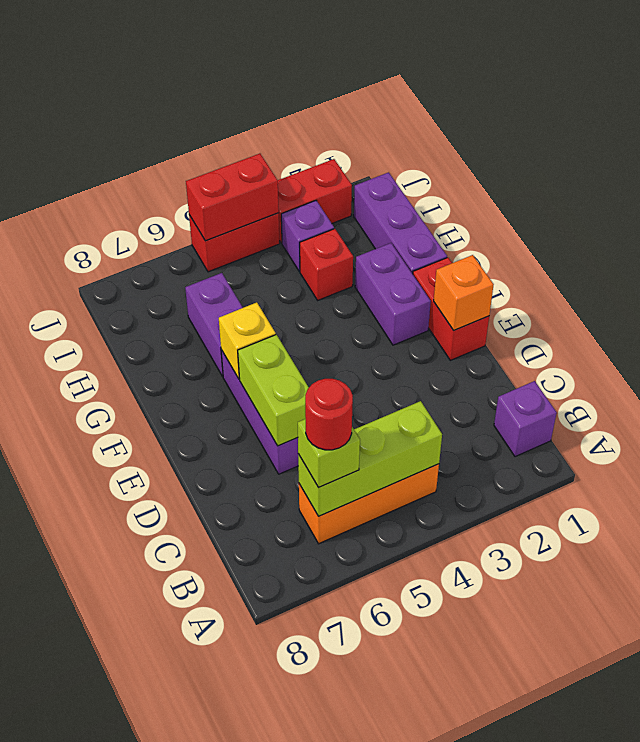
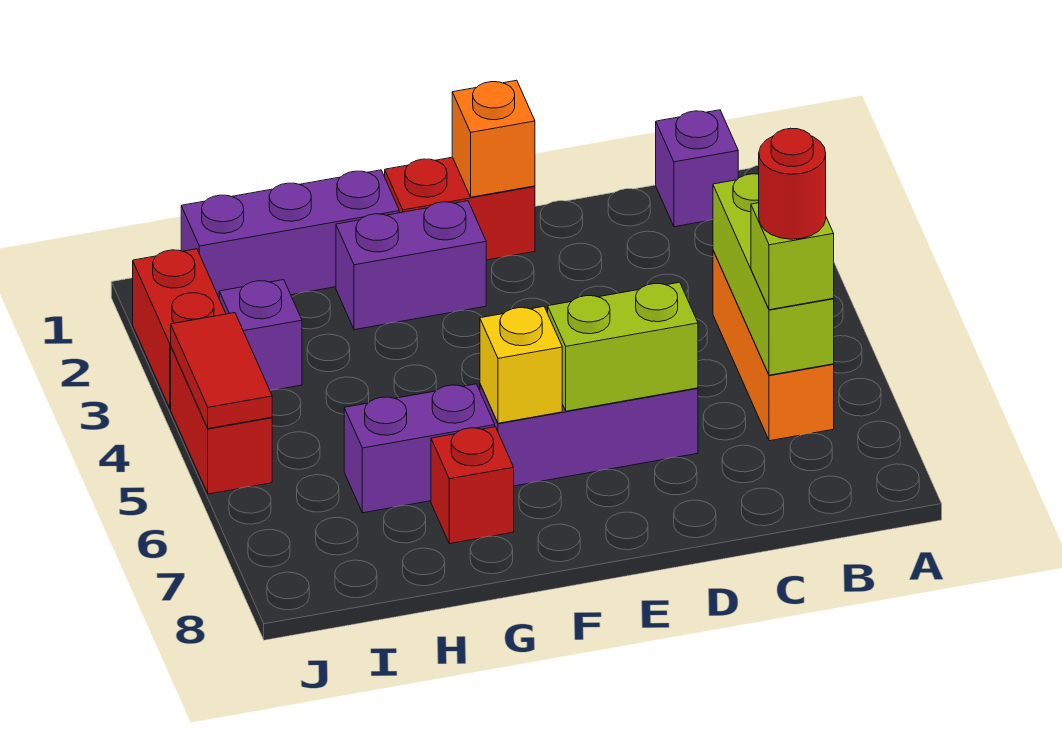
red 1x1 brick [300,229,353,300] -> red 1x1 brick moved to [431,427,514,544]
red 1x2 brick [186,154,279,241] -> red 1x2 tile [171,313,272,429]

